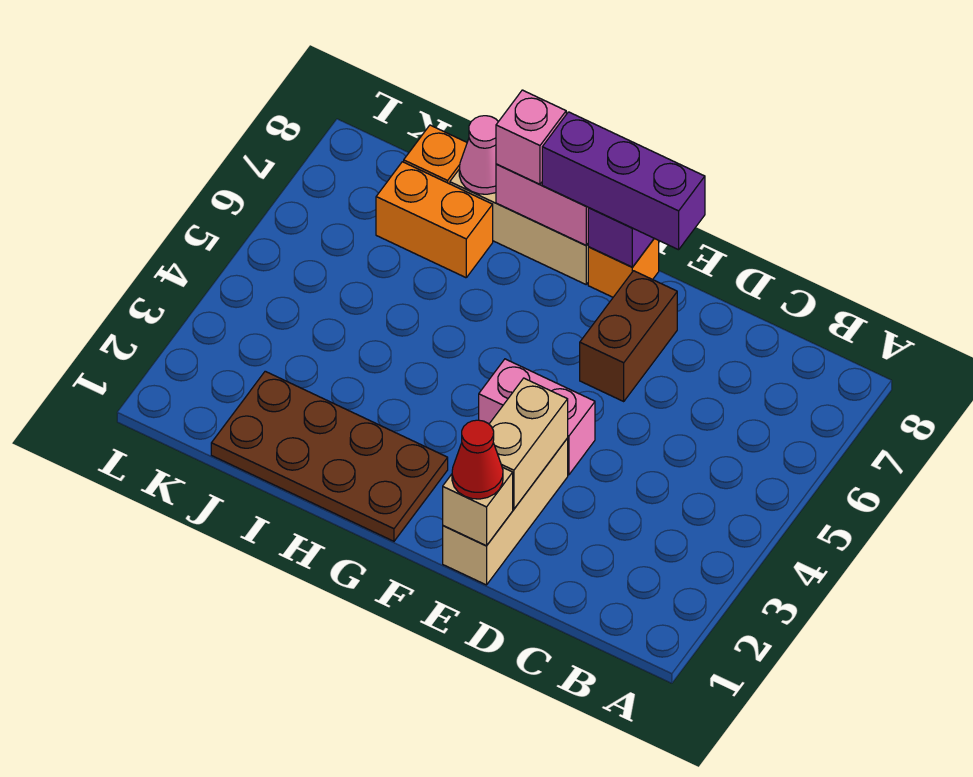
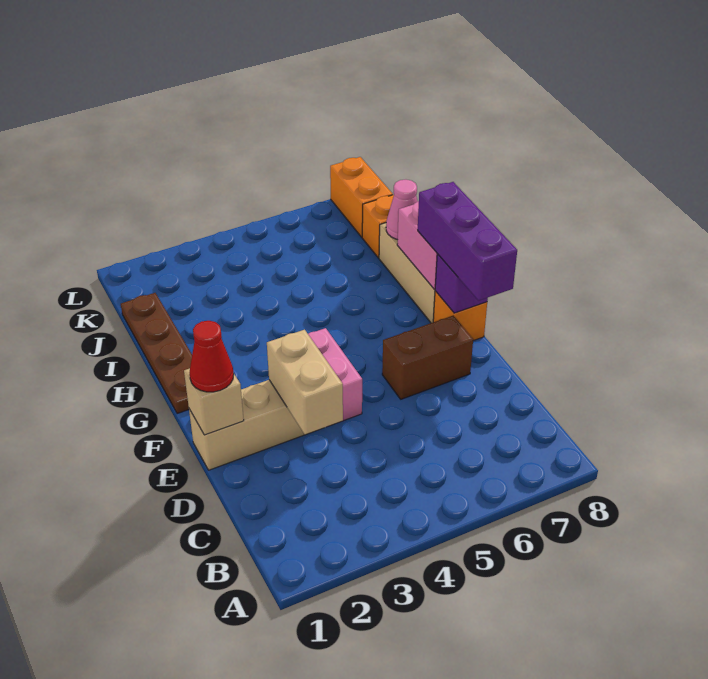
tan 1x2 brick [489,378,568,509] -> tan 1x2 brick turned to [267,330,343,435]
brown 2x4 plate [211,371,448,541] -> brown 1x4 plate [121,293,192,414]
pink 1x1 brick [496,90,566,184] -> none
orange 1x2 brick [376,162,493,278] -> orange 1x2 brick moved to [330,157,393,237]

